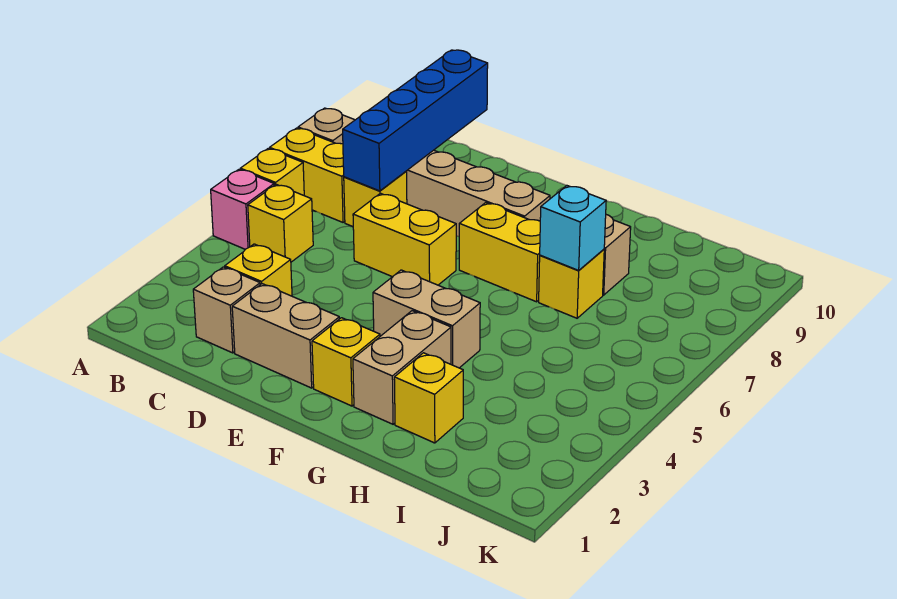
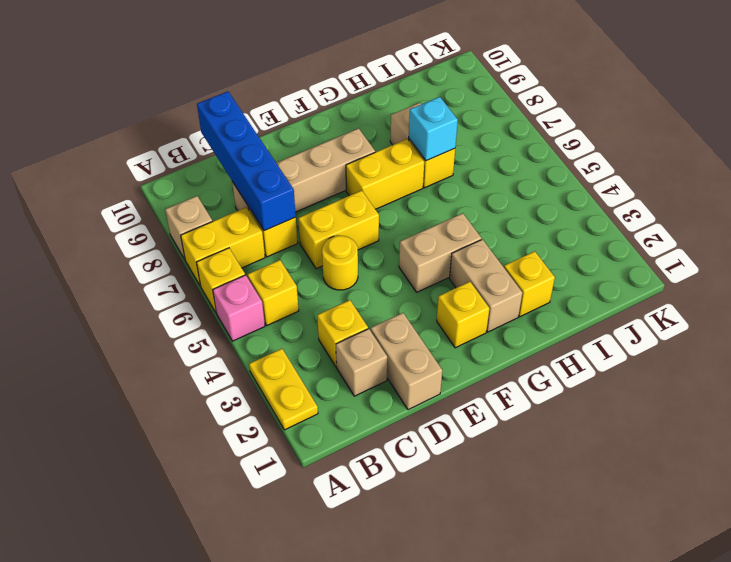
none -> yellow 1x2 plate [249,349,318,430]
tan 1x2 brick [232,284,339,388] -> tan 1x2 brick turned to [371,313,442,410]
none -> yellow 1x1 round brick [322,236,358,290]

